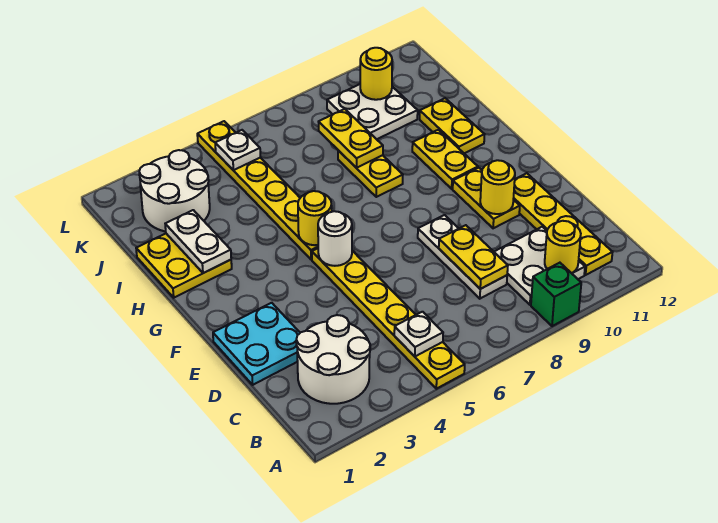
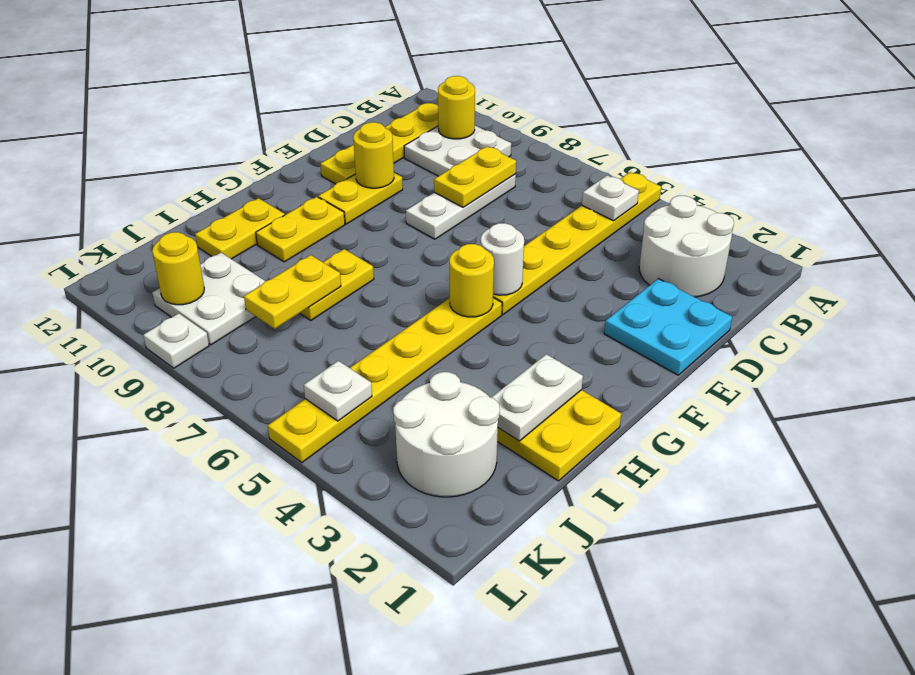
green 1x1 brick [531,263,581,326] -> none
none -> white 1x1 plate [143,313,209,368]

